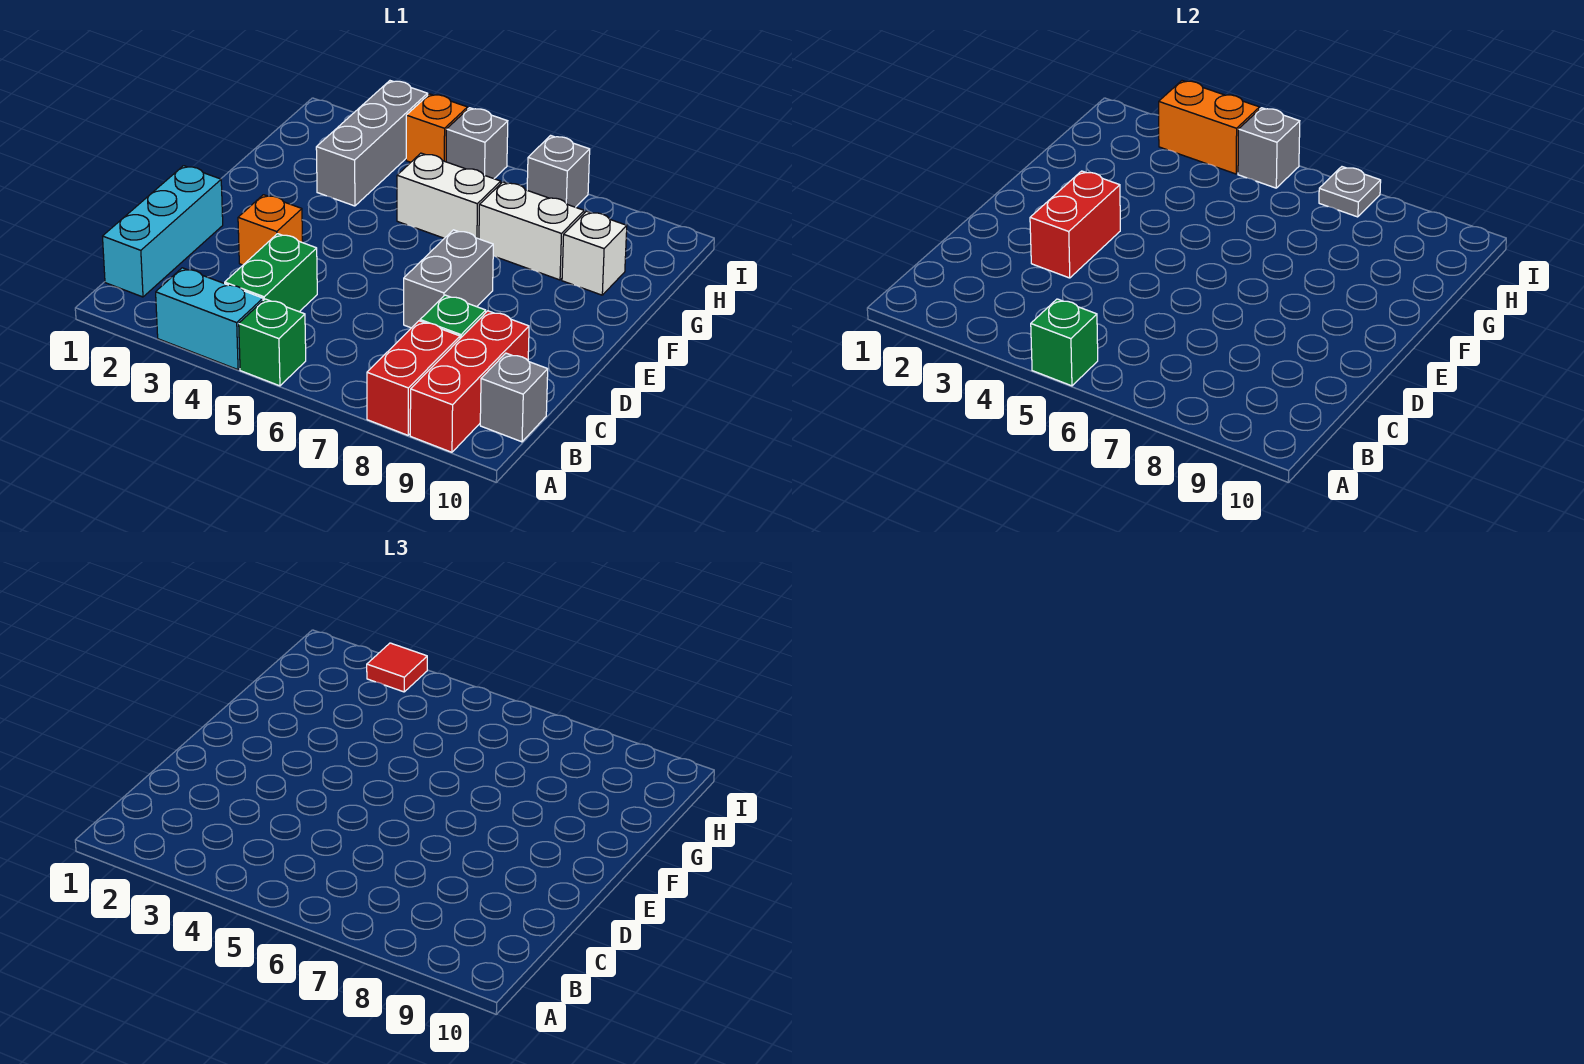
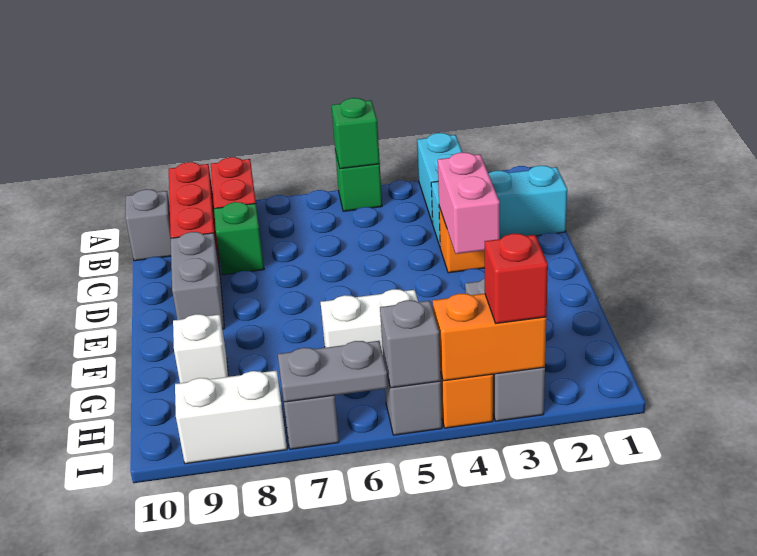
cyan 1x2 brick [156,268,263,370] -> cyan 1x2 brick turned to [417,133,463,224]
cyan 1x3 brick [103,166,223,297] -> cyan 1x3 brick turned to [431,166,567,246]
green 1x2 brick [225,234,317,312] -> none
red 1x2 brick [1030,171,1120,278] -> pink 1x2 brick [438,152,500,254]
grey 1x2 brick [404,230,493,328] -> grey 1x2 brick moved to [171,232,225,329]
white 1x2 brick [479,182,584,280] -> white 1x2 brick moved to [175,371,287,464]
red 1x1 tile [367,643,427,692] -> red 1x1 brick [485,234,548,323]
grey 1x1 plate [1319,167,1381,217] -> grey 1x2 plate [278,341,388,402]

